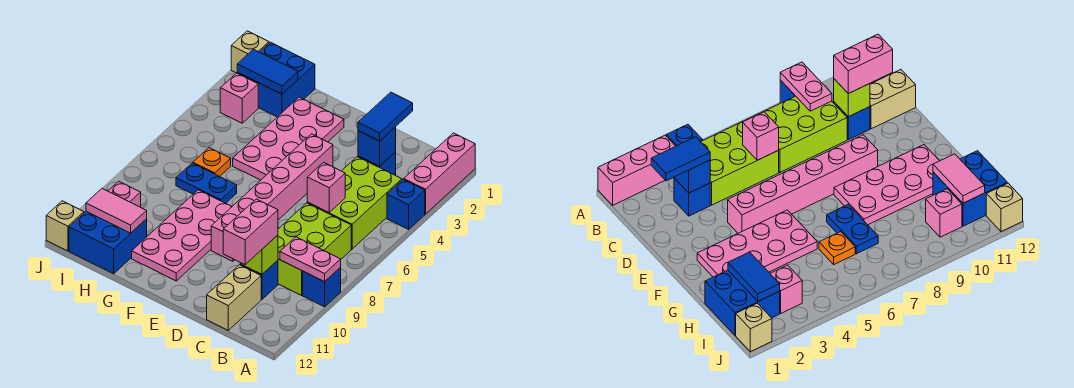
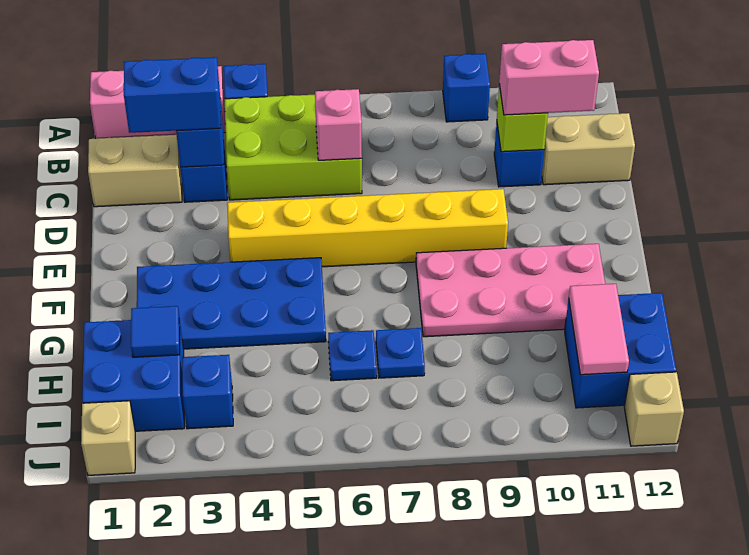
pink 1x2 plate [280,237,341,282] -> none
lime 2x3 brick [278,203,351,295] -> none
none -> tan 1x2 brick [88,135,182,207]
blue 1x2 tile [358,92,413,141] -> blue 1x2 brick [124,57,221,133]
pink 1x6 brick [211,134,333,261] -> yellow 1x6 brick [227,189,508,267]
pink 2x4 plate [233,97,344,180] -> blue 2x4 plate [137,258,326,349]
blue 1x2 plate [176,163,237,203] -> blue 1x1 plate [376,328,425,378]
blue 1x2 tile [237,49,298,94] -> blue 1x1 tile [131,306,180,357]
orange 1x1 plate [193,148,231,177] -> blue 1x1 plate [328,330,377,381]
pink 1x1 brick [220,73,258,123] -> blue 1x1 brick [182,355,233,429]
pink 1x1 brick [108,181,141,207] -> none

